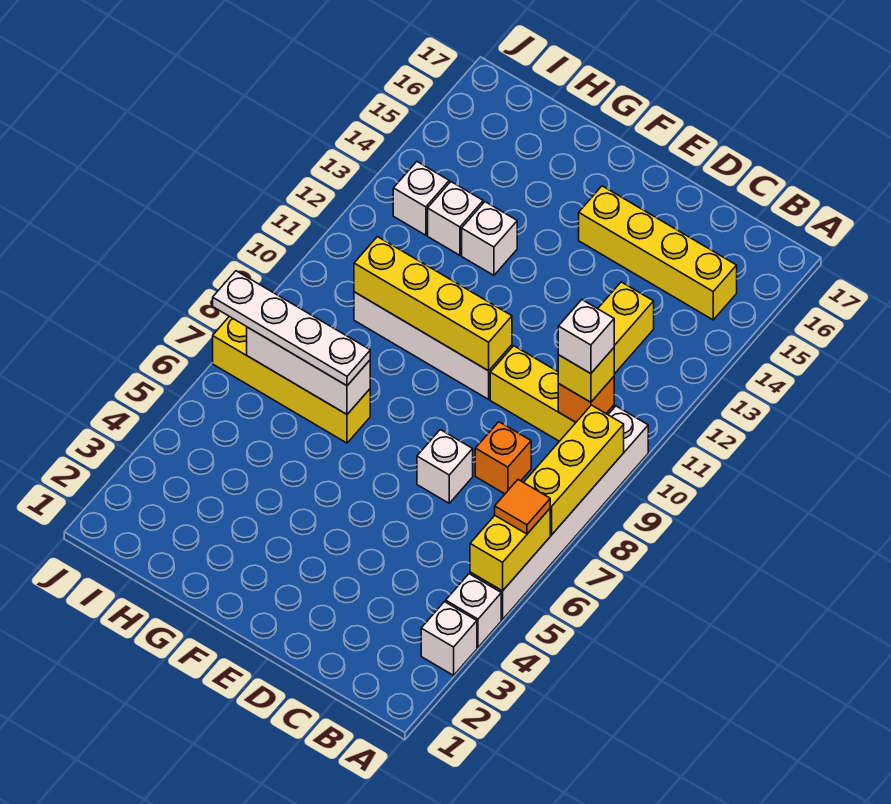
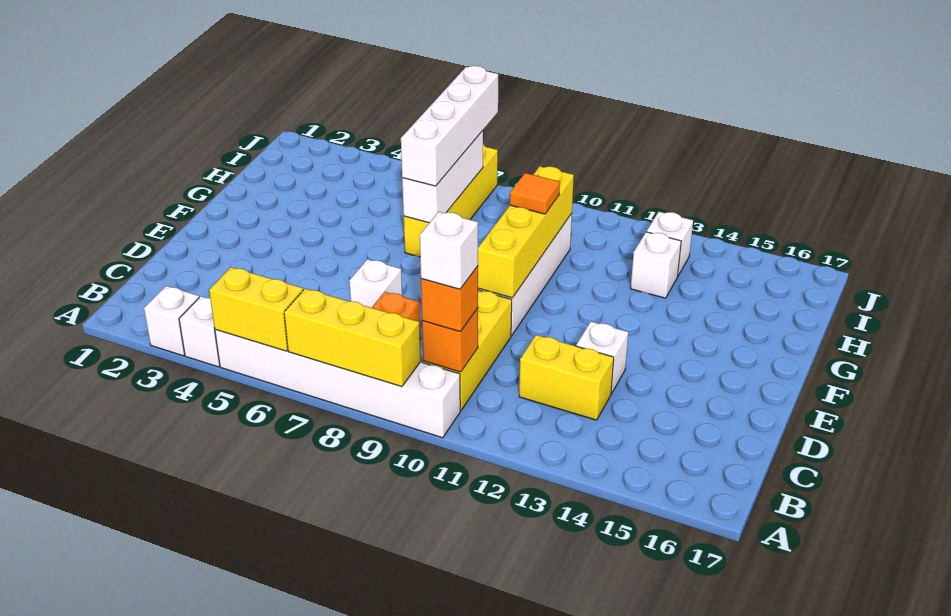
orange 1x1 tile [495,480,550,534] -> orange 1x1 tile moved to [510,173,560,214]
yellow 1x1 brick [558,348,614,402] -> orange 1x1 brick [421,266,478,332]
yellow 1x4 brick [579,186,737,320] -> none
white 1x4 plate [213,271,370,386] -> white 1x4 brick [401,66,498,186]
white 1x1 brick [462,202,517,275] -> white 1x1 brick moved to [576,322,628,394]

